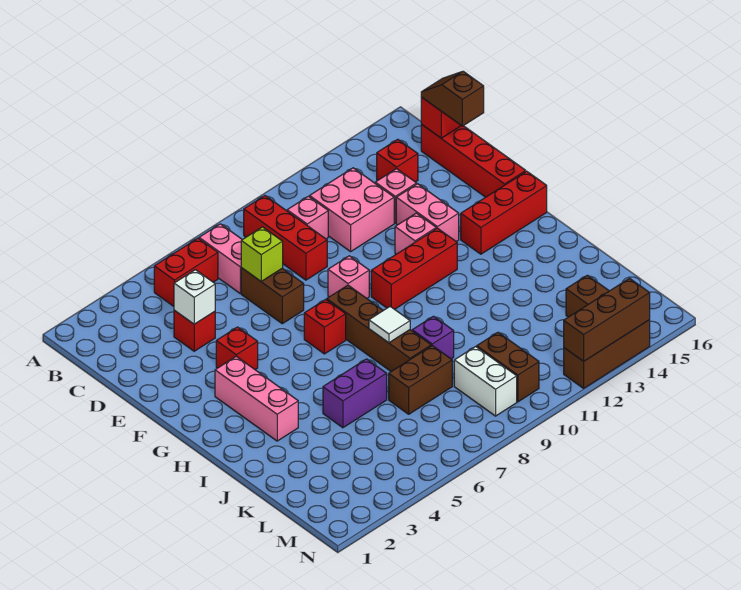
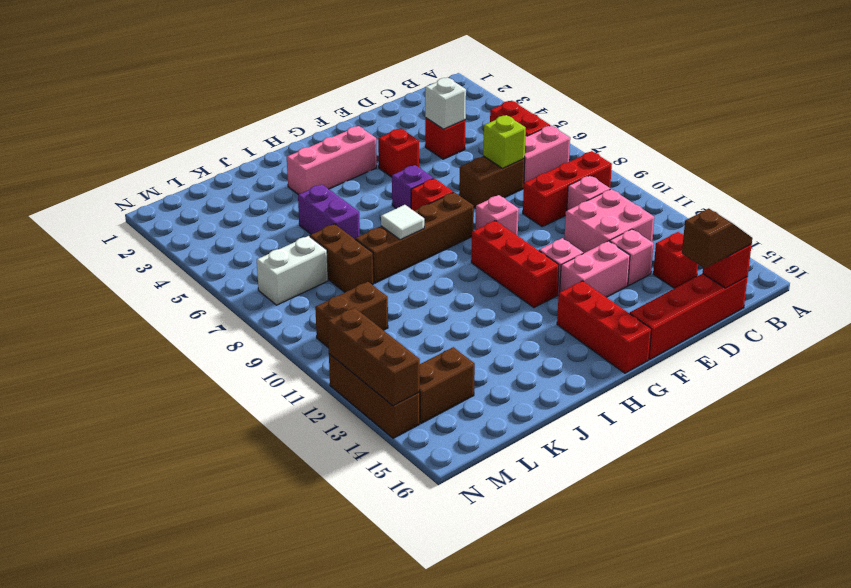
purple 1x1 brick [412,316,454,359] -> purple 1x1 brick moved to [392,165,434,208]
white 1x2 brick [454,346,517,416] -> white 1x2 brick moved to [257,236,328,305]

